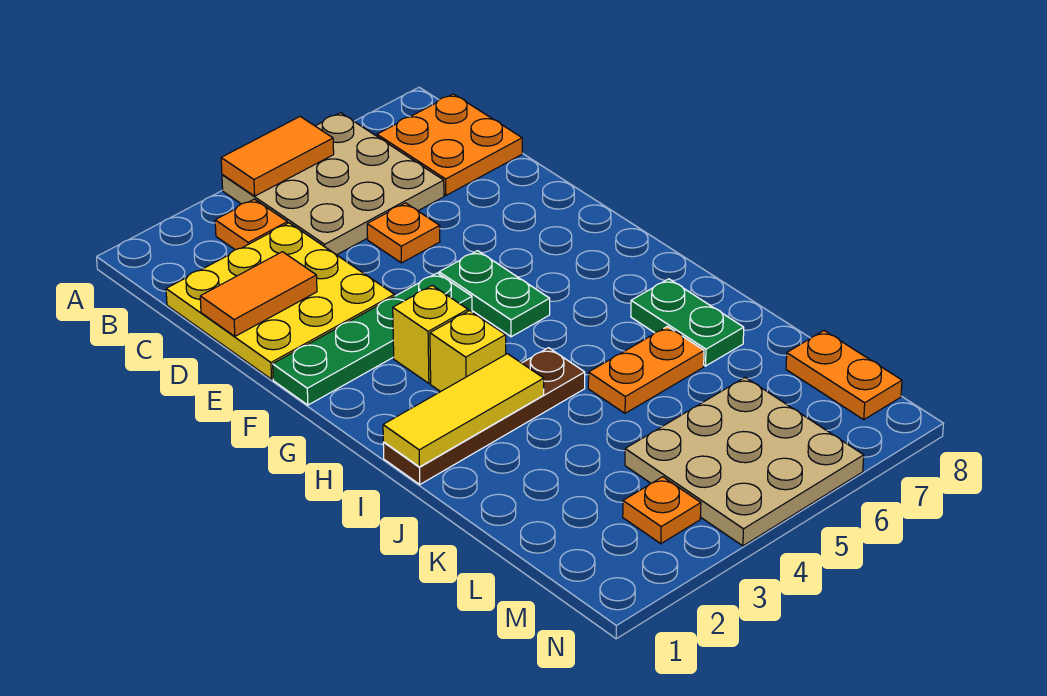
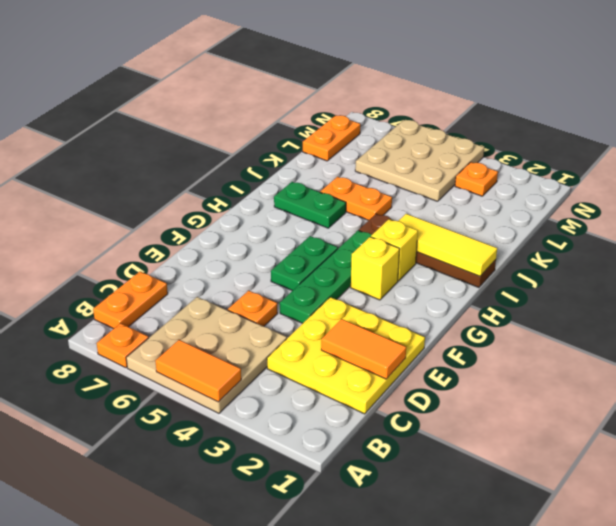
orange 1x1 plate [215,199,288,250] -> orange 1x1 plate moved to [97,323,149,368]
orange 2x2 plate [377,94,522,195] -> orange 1x2 plate [93,271,168,329]
green 1x4 plate [273,273,472,405] -> green 1x4 plate turned to [280,230,371,323]
green 1x2 plate [631,279,744,366] -> green 1x2 plate turned to [274,182,346,228]

